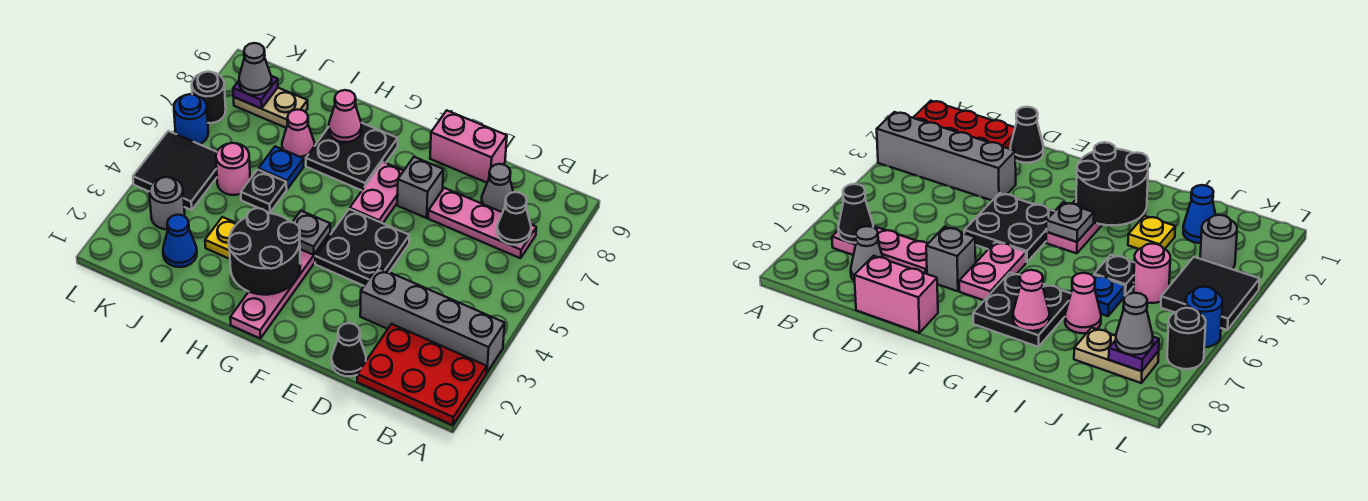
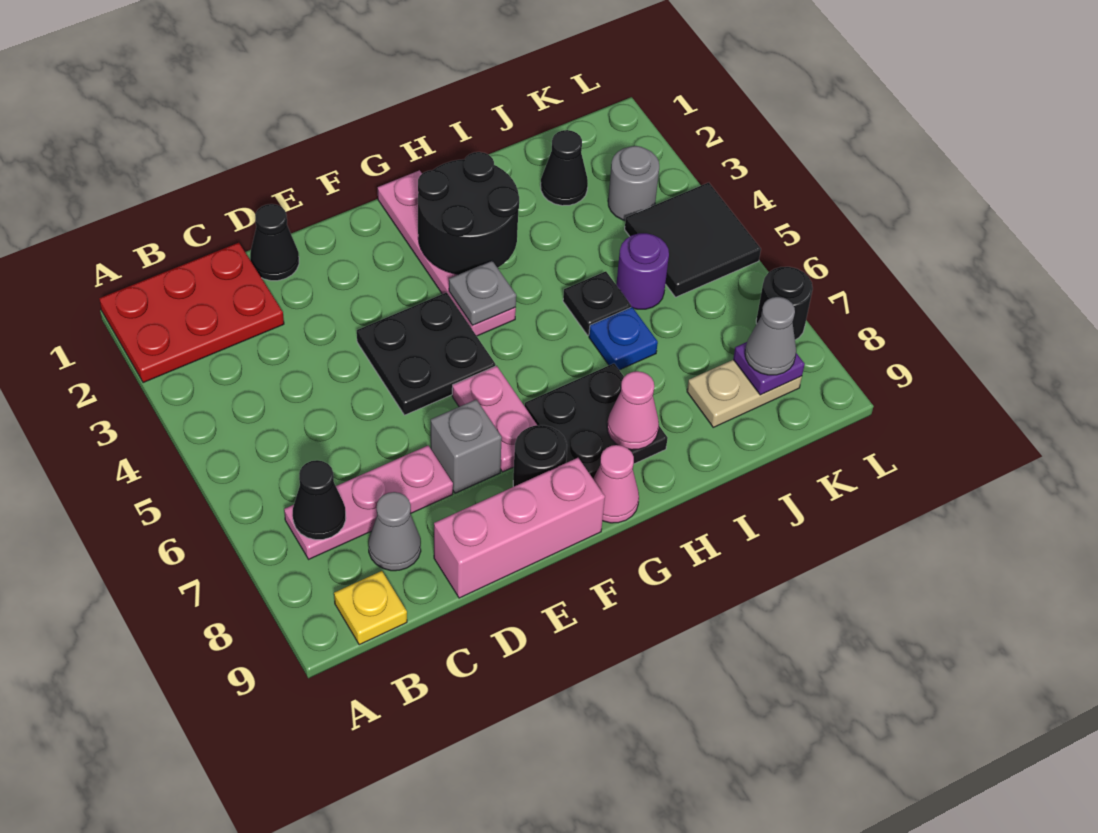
grey 1x4 brick [360,267,505,373] -> none
pink 1x2 brick [430,111,507,183] -> pink 1x3 brick [434,458,605,598]
none -> black 1x1 round brick [513,425,567,487]
yellow 1x1 plate [205,217,237,259] -> yellow 1x1 plate moved to [334,571,407,645]
pink 1x1 cone [282,109,315,160] -> pink 1x1 cone moved to [593,445,639,523]
blue 1x1 cone [163,215,197,267] -> black 1x1 cone [541,130,588,206]
pink 1x1 round brick [216,143,250,195] -> purple 1x1 round brick [616,233,669,309]
blue 1x1 round brick [174,94,208,144] -> none

